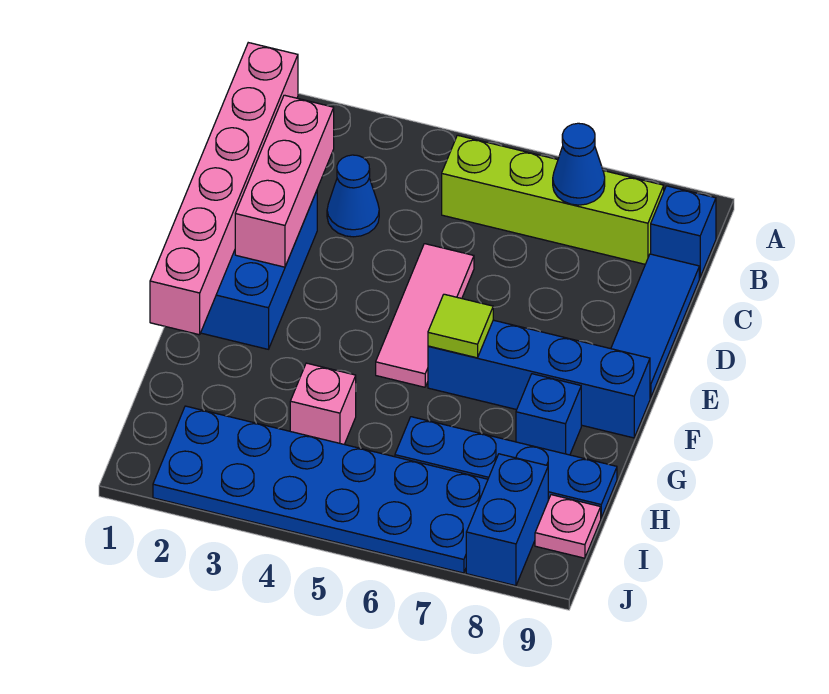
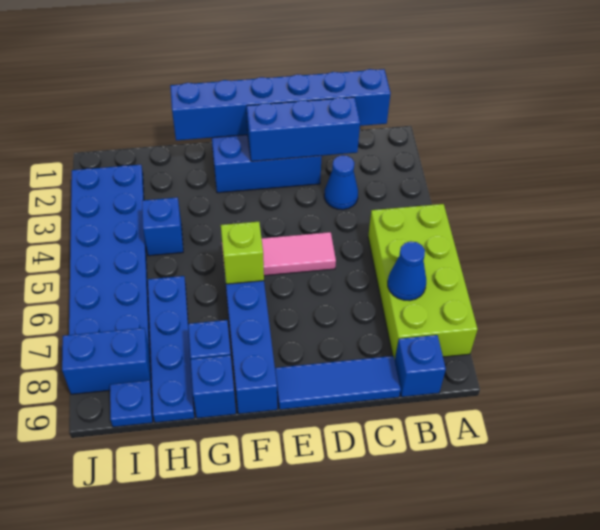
pink 1x6 brick [150,43,298,335] -> blue 1x6 brick [170,69,391,141]
lime 1x4 brick [442,135,664,264] -> lime 2x4 brick [368,204,477,359]
pink 1x3 brick [235,95,334,267] -> blue 1x3 brick [247,97,360,161]
lime 1x1 tile [428,294,493,358] -> lime 1x1 brick [221,222,264,284]
none -> blue 1x1 brick [191,355,236,418]
pink 1x1 brick [290,363,356,444] -> blue 1x1 brick [142,197,183,256]
pink 1x1 plate [535,495,601,558] -> blue 1x1 plate [110,380,153,427]

